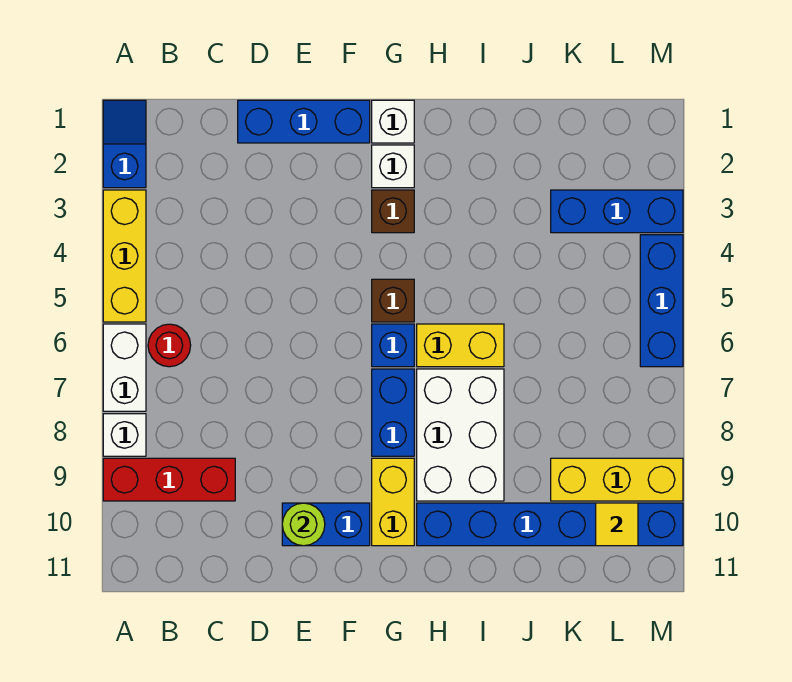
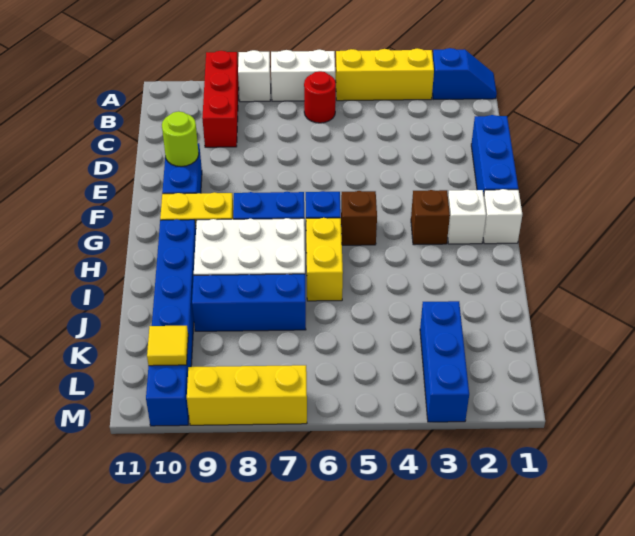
yellow 1x3 brick [551,458,683,501] -> yellow 1x3 brick turned to [187,365,307,425]
blue 1x3 brick [640,235,683,367] -> blue 1x3 brick moved to [192,274,306,331]

